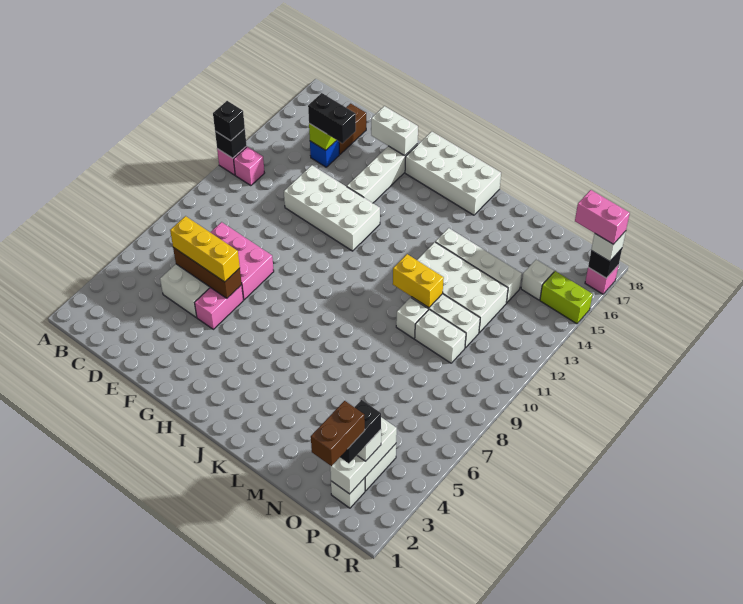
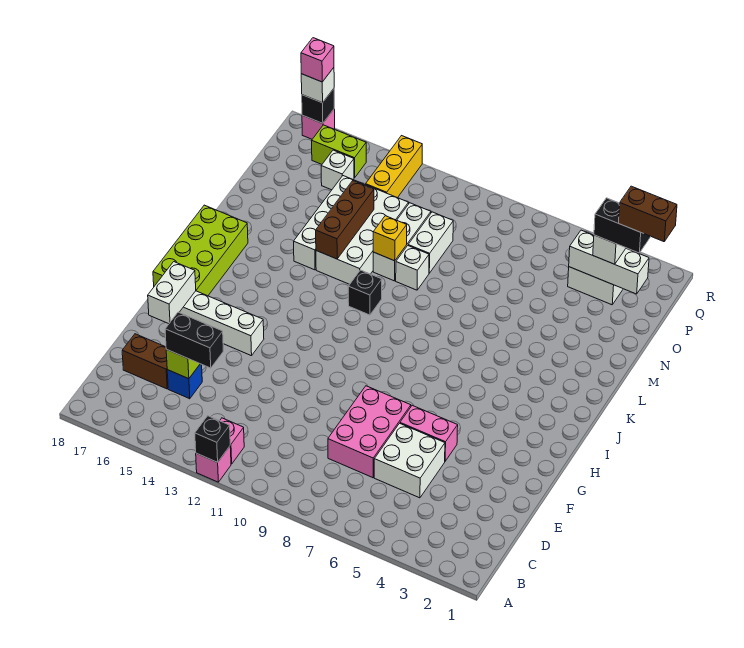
black 1x1 brick [213,101,245,141] -> black 1x1 brick moved to [348,270,382,315]
brown 1x3 brick [173,247,242,298] -> brown 1x3 brick moved to [316,181,374,259]
yellow 1x3 brick [170,216,240,282] -> yellow 1x3 brick moved to [366,136,422,198]
black 1x2 brick [308,93,356,143] -> black 1x2 brick turned to [165,312,223,368]
white 2x4 brick [284,165,380,251] -> none
white 2x4 brick [405,131,501,215] -> lime 2x4 brick [153,205,248,296]
yellow 1x2 brick [393,254,444,308] -> yellow 1x1 brick [373,216,407,261]
white 1x1 brick [331,478,365,508] -> none
lime 1x2 brick [540,271,593,324] -> lime 1x2 brick turned to [312,125,366,178]
pink 1x2 brick [575,190,630,244] -> pink 1x1 brick [301,38,334,82]

